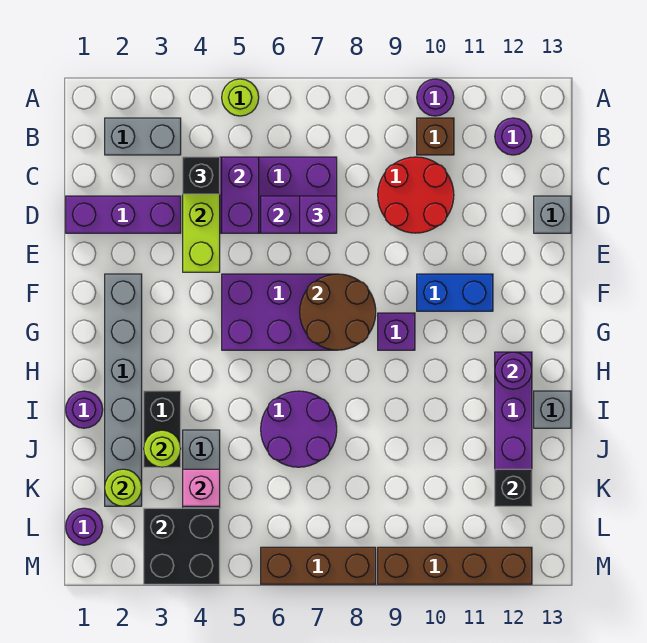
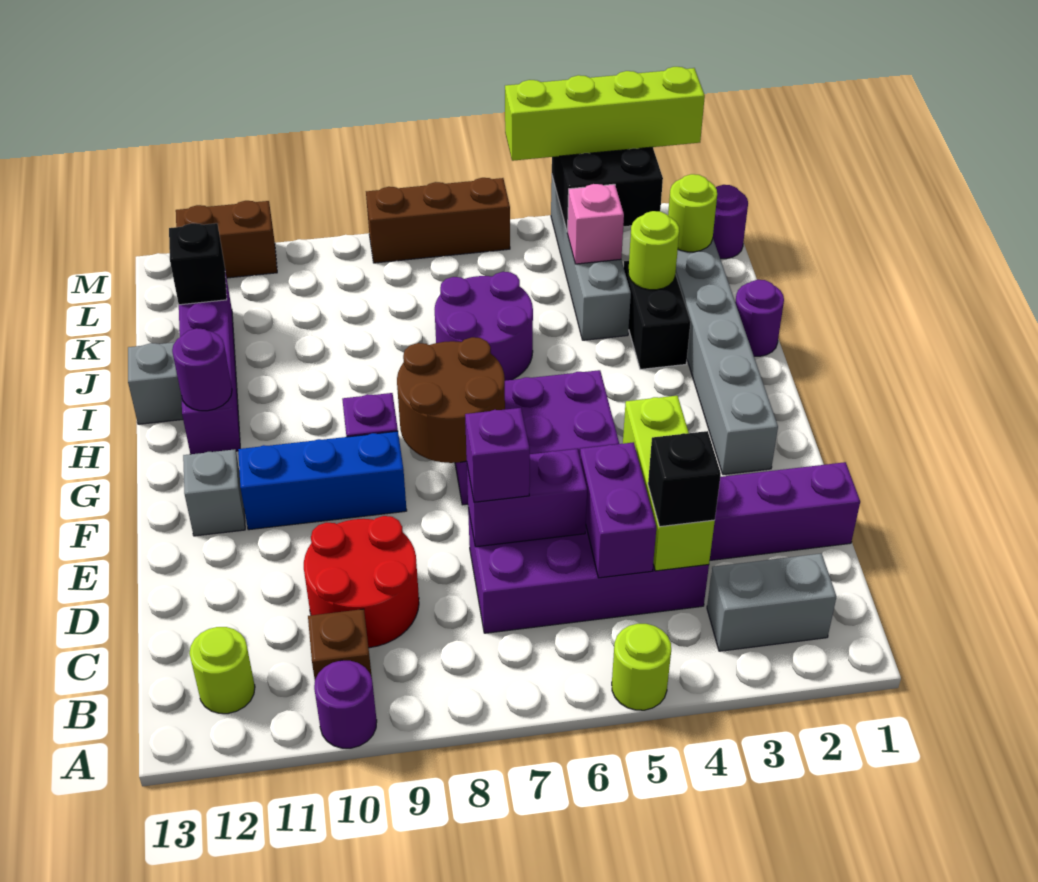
purple 1x1 round brick [495,118,532,155] -> lime 1x1 round brick [189,627,255,714]
grey 1x1 brick [534,196,571,233] -> grey 1x1 brick moved to [183,449,245,536]
blue 1x2 brick [417,274,493,311] -> blue 1x3 brick [238,431,407,530]
none -> lime 1x4 brick [505,67,705,161]
brown 1x4 brick [378,547,532,584] -> brown 1x2 brick [176,201,277,278]

